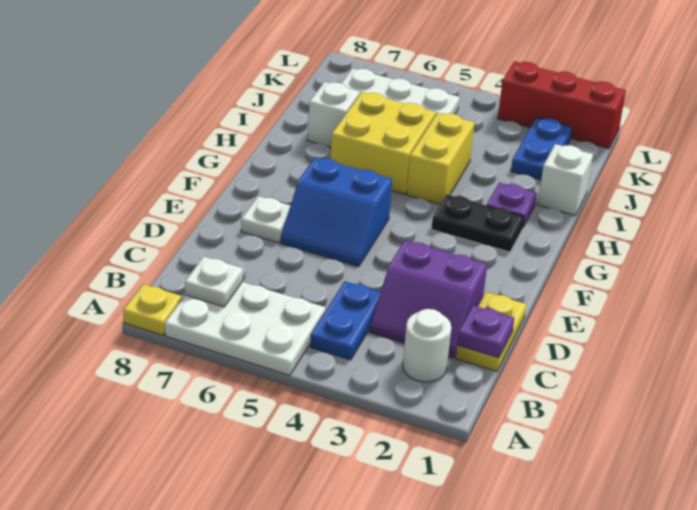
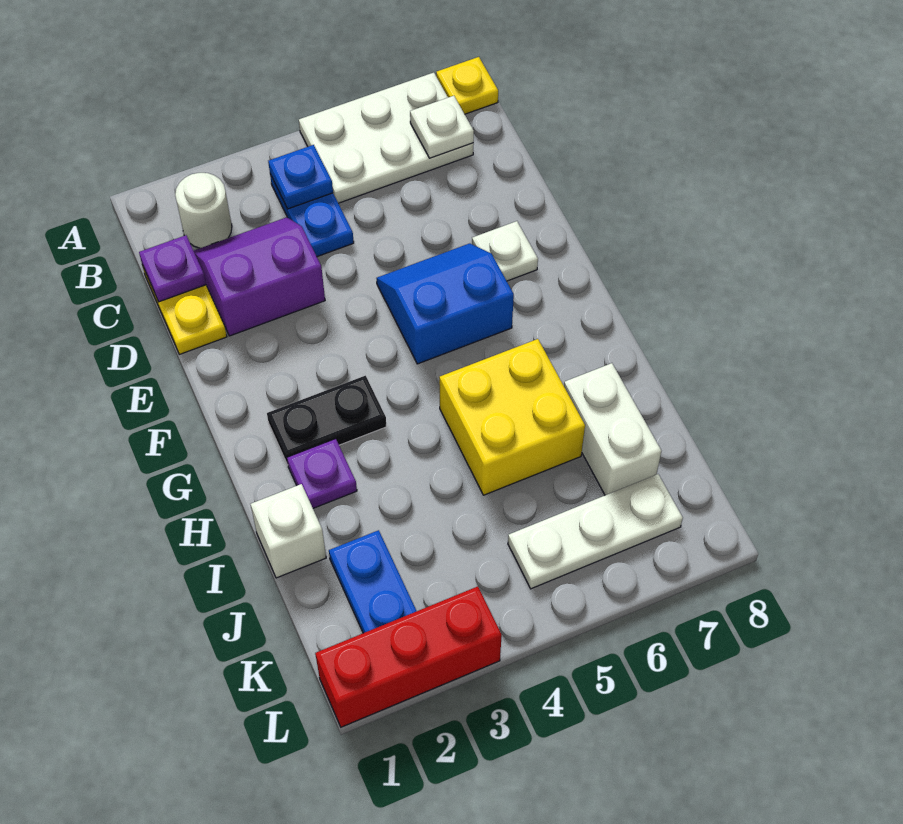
none -> blue 1x1 plate [268,145,333,209]
yellow 1x2 brick [406,113,474,204] -> none
white 1x1 brick [308,82,360,147] -> white 1x2 brick [564,363,661,495]

